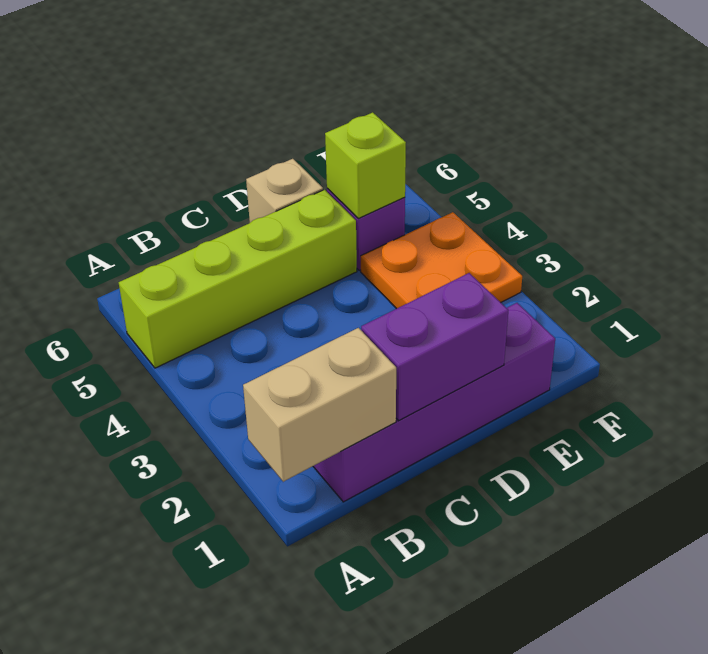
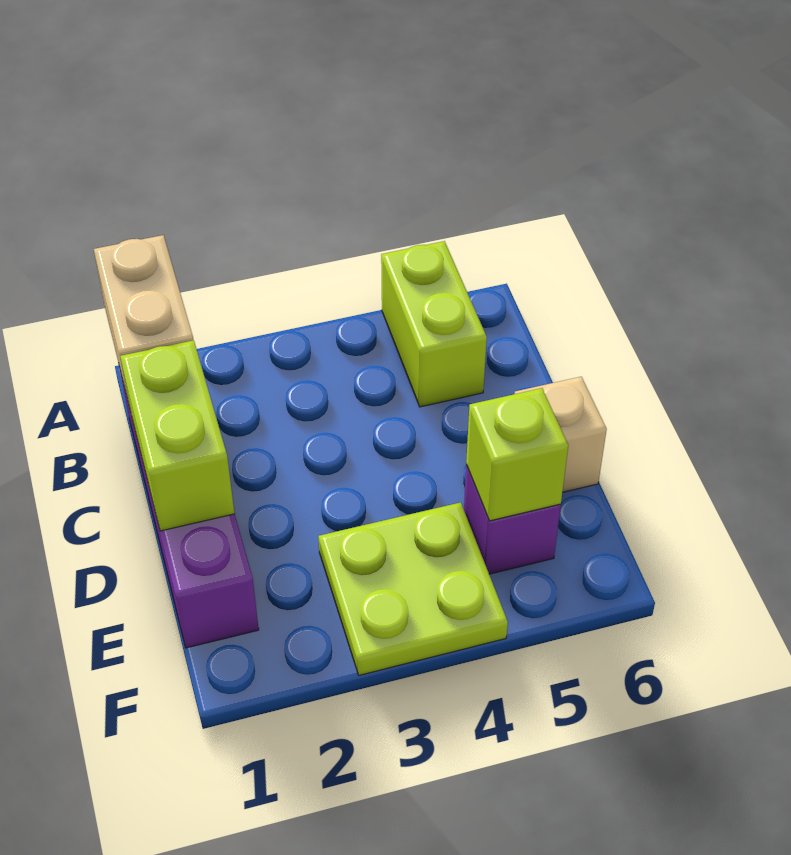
lime 1x4 brick [119,190,357,368] -> lime 1x2 brick [381,241,487,407]
purple 1x2 brick [361,273,508,421] -> lime 1x2 brick [120,340,235,531]
orange 2x2 plate [361,212,522,309] -> lime 2x2 plate [318,502,508,675]

